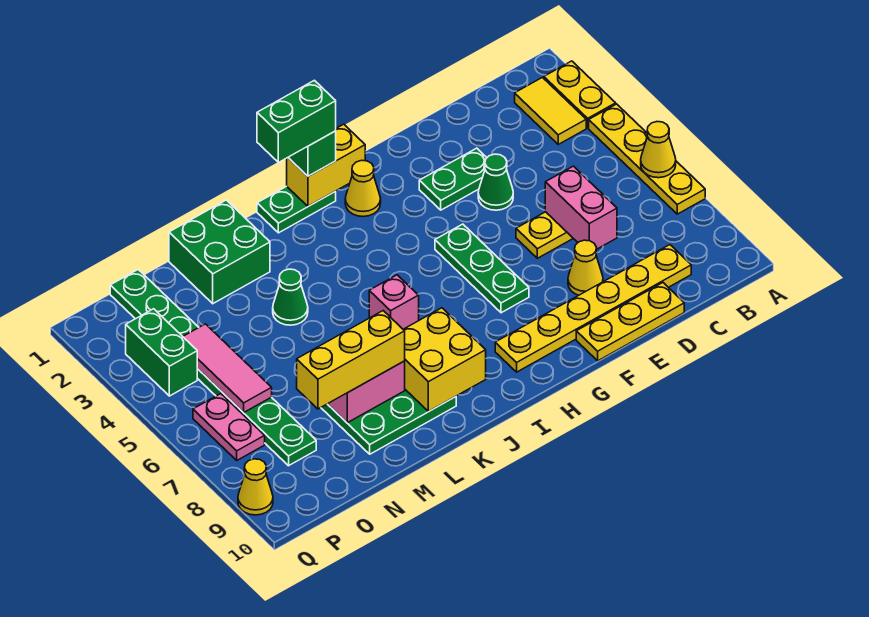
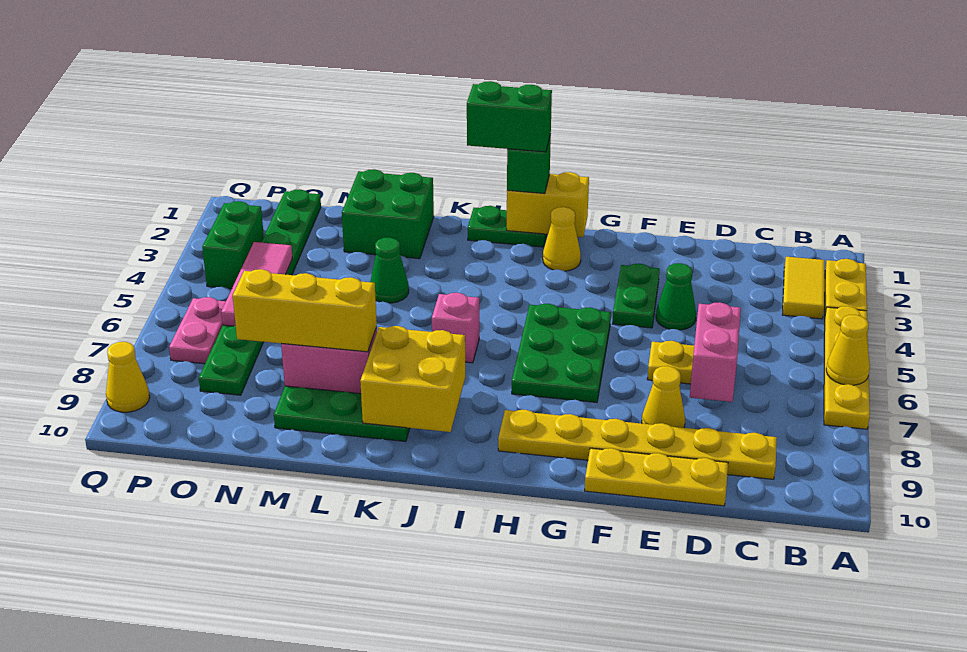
green 1x2 plate [419,148,487,210] -> green 1x2 plate turned to [613,264,660,328]
green 1x3 plate [435,224,529,313] -> green 2x3 plate [512,304,611,402]

